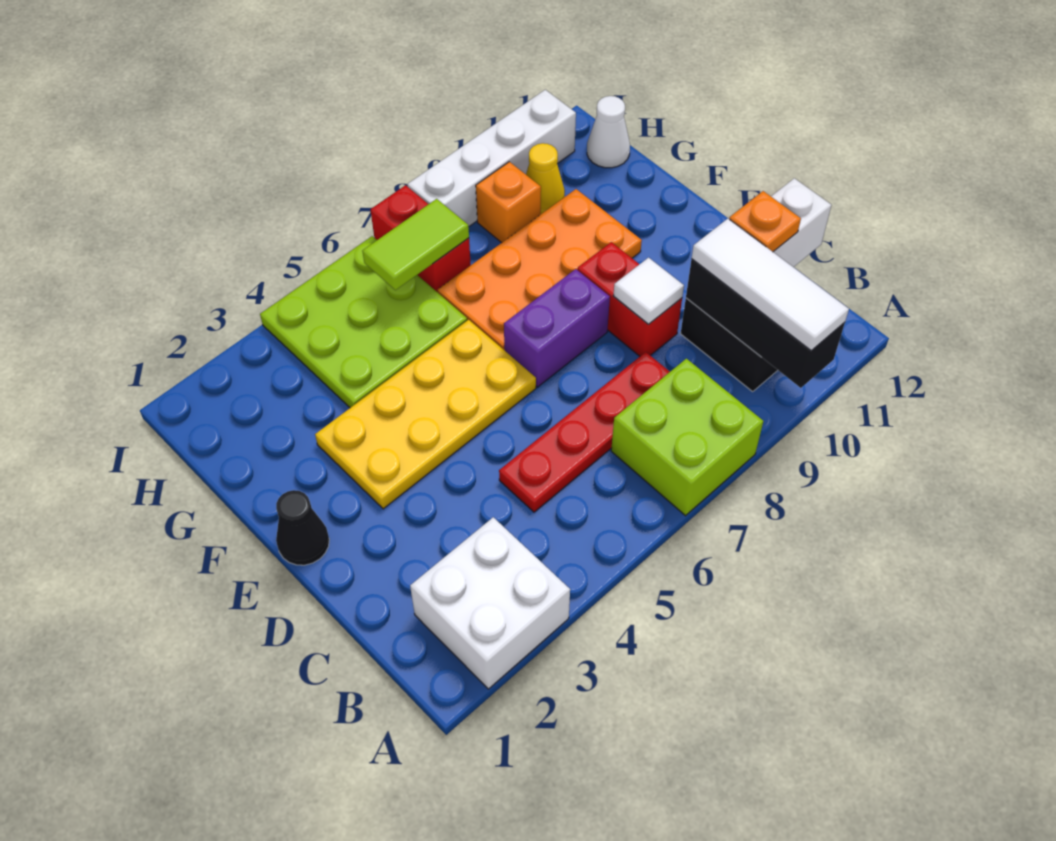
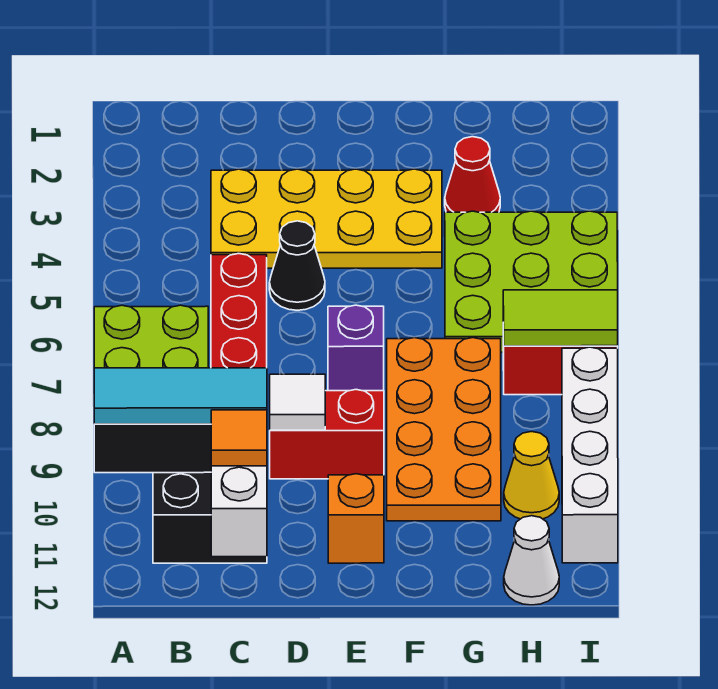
white 2x2 brick [410,517,570,689] -> none
white 1x3 tile [692,219,849,351] -> cyan 1x3 tile [94,368,267,424]
orange 1x1 plate [729,191,801,252] -> orange 1x1 tile [211,410,267,466]
black 1x1 cone [276,490,329,565] -> black 1x1 cone moved to [269,221,325,310]
yellow 2x4 plate [315,320,536,509] -> yellow 2x4 plate turned to [211,169,442,268]
purple 1x2 brick [504,269,610,387] -> purple 1x1 brick [328,305,384,391]
none -> red 1x1 cone [445,137,500,212]
lime 1x2 tile [362,199,469,290] -> lime 1x2 tile turned to [503,290,618,346]
orange 1x1 brick [476,162,541,243] -> orange 1x1 brick moved to [328,474,384,563]

